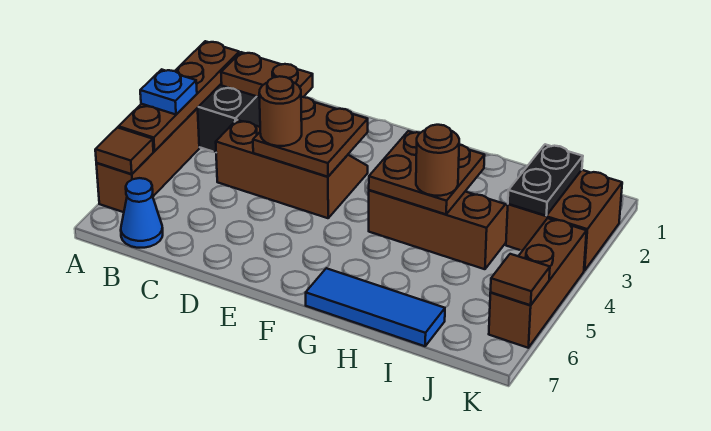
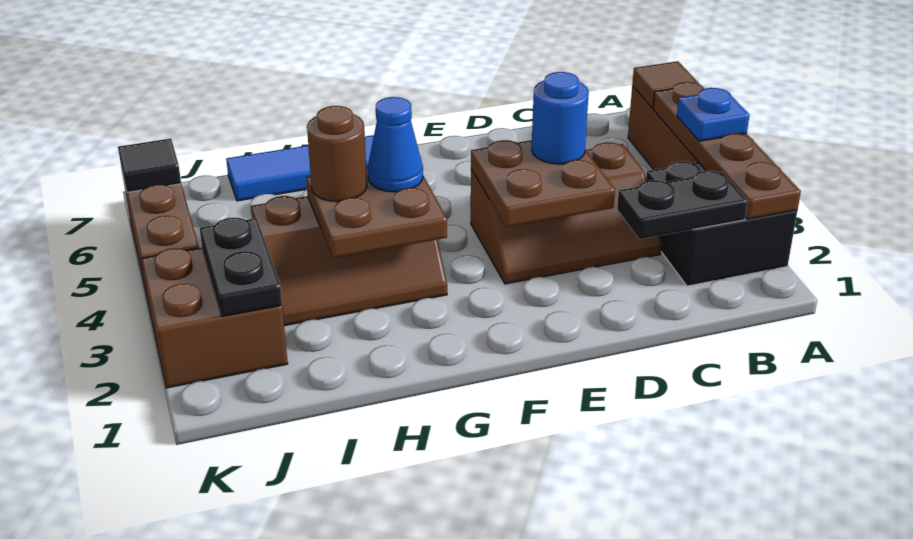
brown 1x2 plate [221,52,313,97] -> black 1x2 plate [617,171,748,239]
blue 1x1 cone [121,178,163,248] -> blue 1x1 cone moved to [368,97,423,192]
brown 1x1 round brick [259,76,302,146] -> blue 1x1 round brick [531,72,589,164]
brown 1x1 tile [491,254,550,305] -> black 1x1 tile [118,139,181,192]

